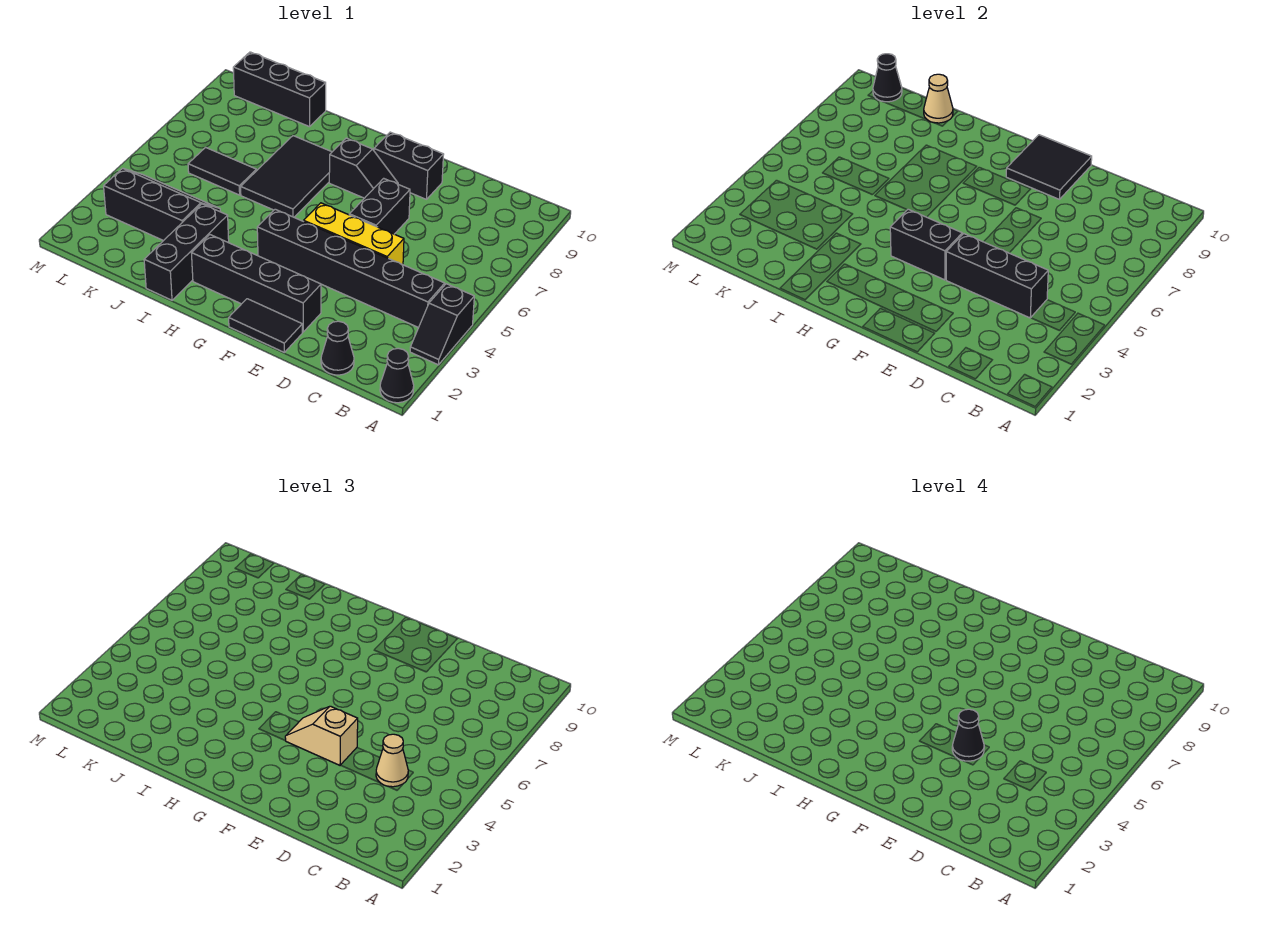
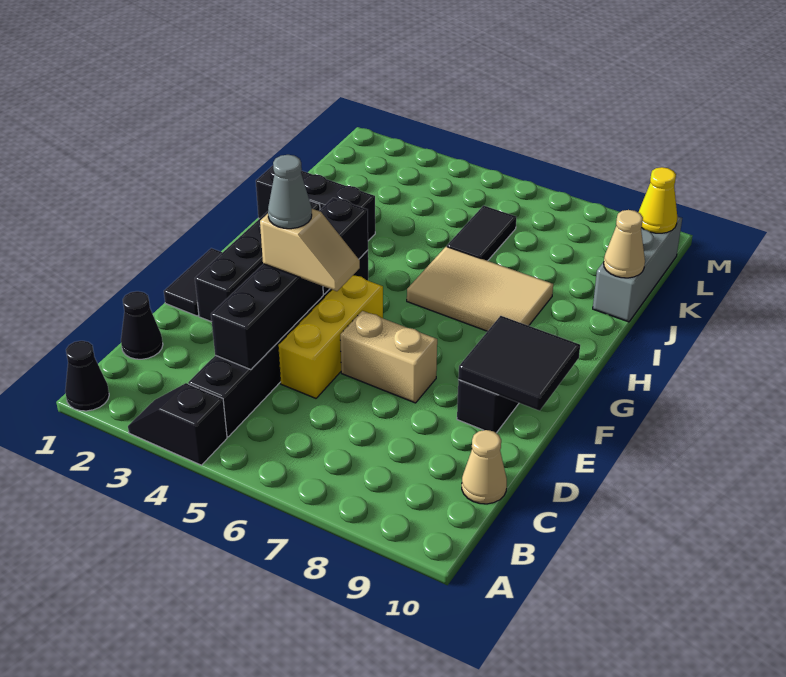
tan 1x1 cone [376,734,408,787] -> tan 1x1 cone moved to [462,430,507,504]
tan 1x2 slope [285,706,358,765] -> tan 1x2 slope turned to [260,209,360,291]
black 1x1 cone [952,709,984,761] -> grey 1x1 cone [268,155,312,229]
black 1x2 brick [349,178,410,234] -> tan 1x2 brick [340,311,437,403]
black 1x2 slope [329,138,398,198] -> none
black 2x3 tile [241,136,332,217] -> tan 2x3 tile [407,246,553,331]
black 2x3 slope [104,168,220,241] -> none
black 1x3 brick [233,52,326,127] -> grey 1x3 brick [593,216,682,322]
black 1x1 cone [873,54,902,102] -> yellow 1x1 cone [638,167,677,233]

